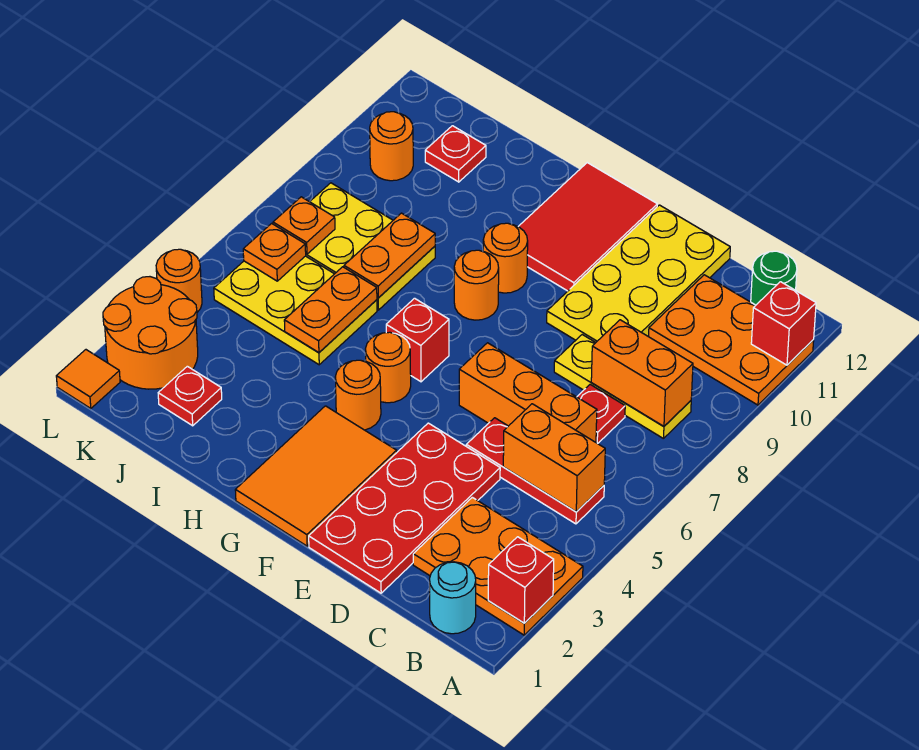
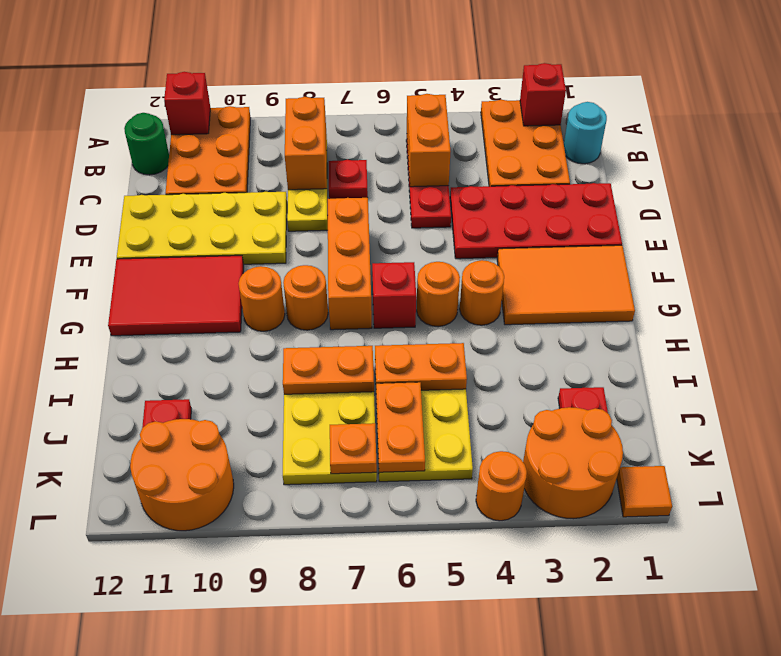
orange 1x3 brick [459,343,597,442] -> orange 1x3 brick moved to [328,198,372,330]
orange 1x1 plate [243,223,306,281] -> orange 1x2 plate [376,382,425,472]
orange 1x1 round brick [370,112,413,181] -> orange 2x2 round brick [130,419,234,531]

